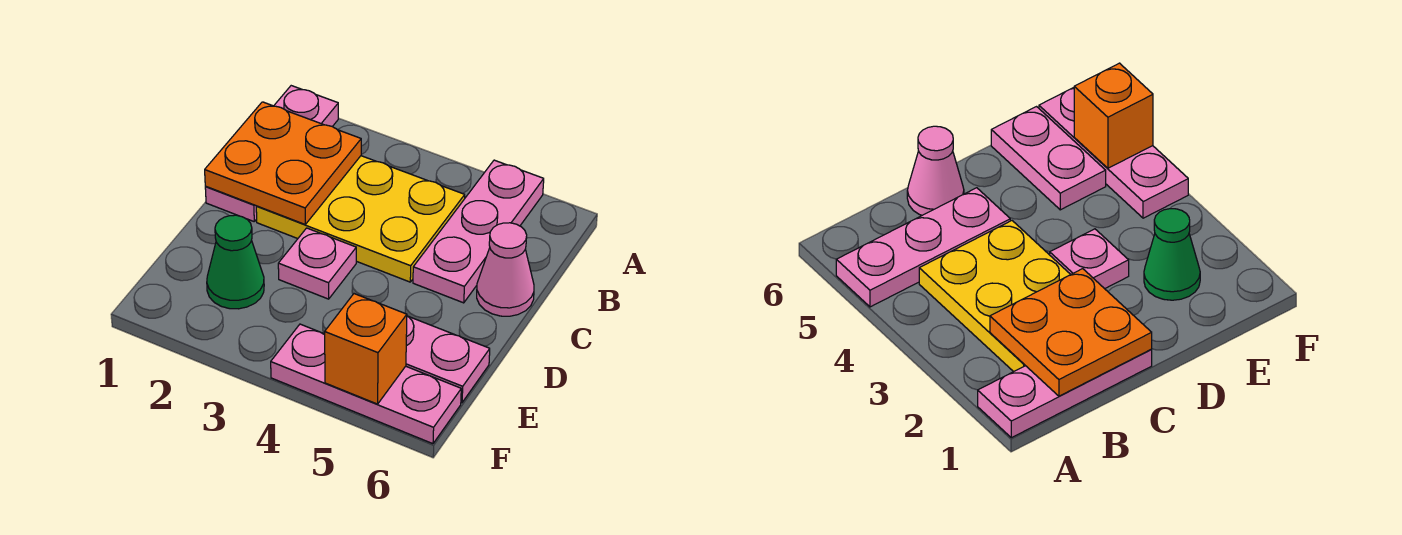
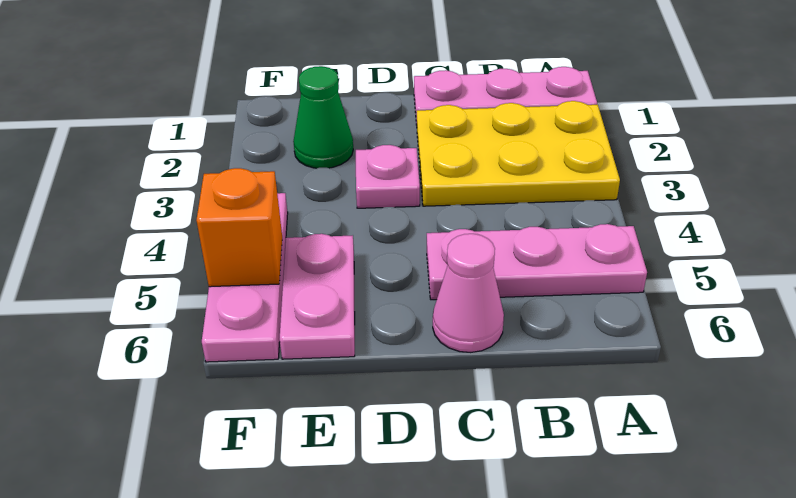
orange 2x2 plate [205,102,361,224] -> none
yellow 2x3 plate [256,156,465,282] -> yellow 2x3 plate turned to [417,101,620,206]

